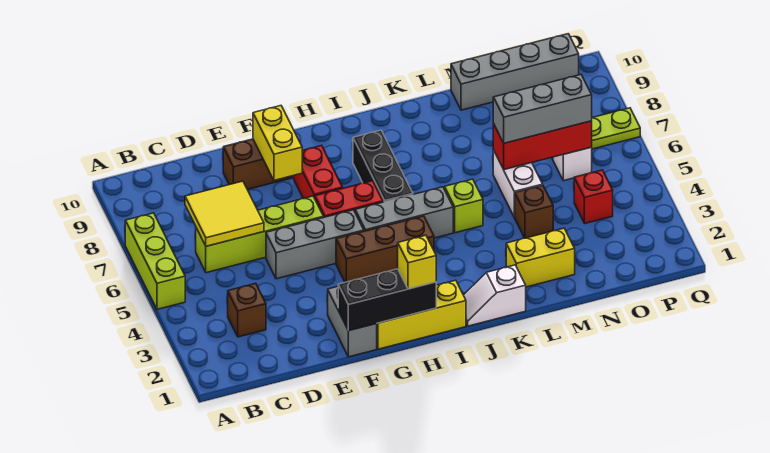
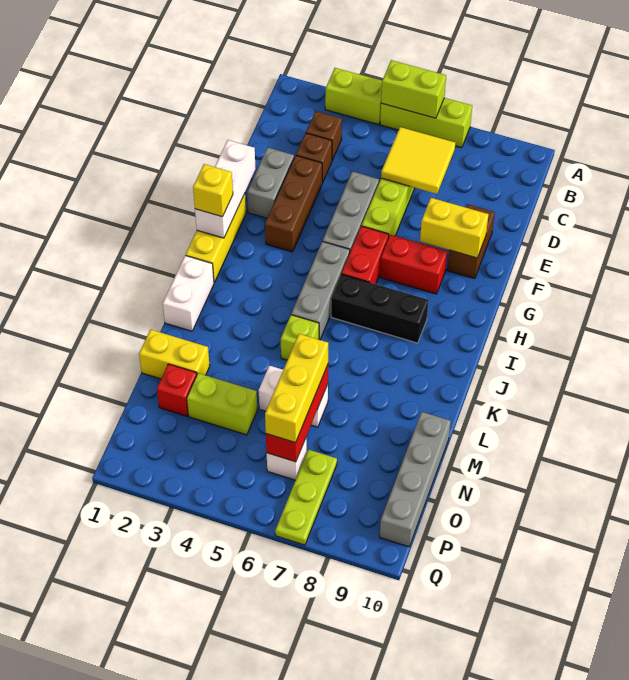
none -> lime 1x2 brick [325,68,382,125]
none -> lime 1x2 brick [381,60,446,118]
grey 1x2 brick [328,287,377,357] -> grey 1x2 brick turned to [247,148,294,218]
black 1x3 brick [338,269,436,331] -> white 1x3 brick [195,140,256,238]
brown 1x3 brick [336,216,434,282] -> brown 1x3 brick moved to [265,156,322,252]
white 1x2 slope [464,265,526,326] -> white 1x2 brick [163,256,214,331]
yellow 1x2 brick [506,228,575,287] -> yellow 1x2 brick turned to [139,330,210,379]
brown 1x1 brick [514,185,553,238] -> brown 1x1 brick moved to [296,133,332,183]
grey 1x3 brick [493,75,592,143] -> yellow 1x3 brick [265,334,328,443]
none -> lime 1x2 brick [187,373,257,435]
red 1x1 brick [574,170,613,223] -> red 1x1 brick moved to [157,364,197,416]

